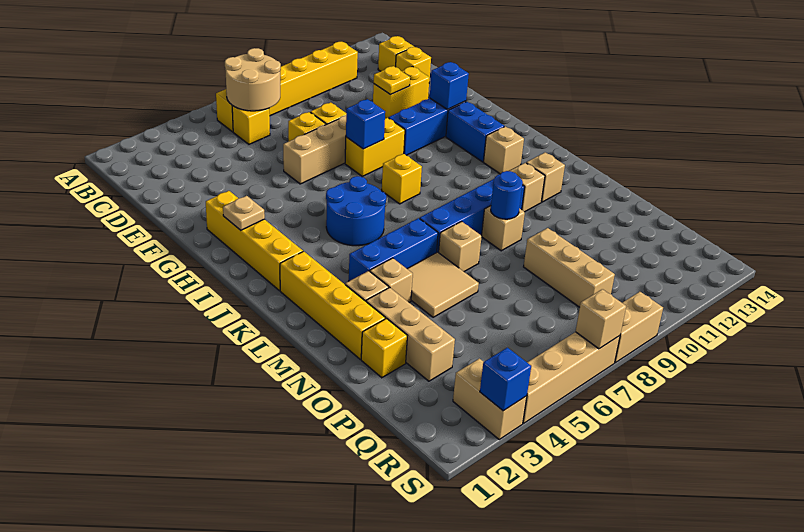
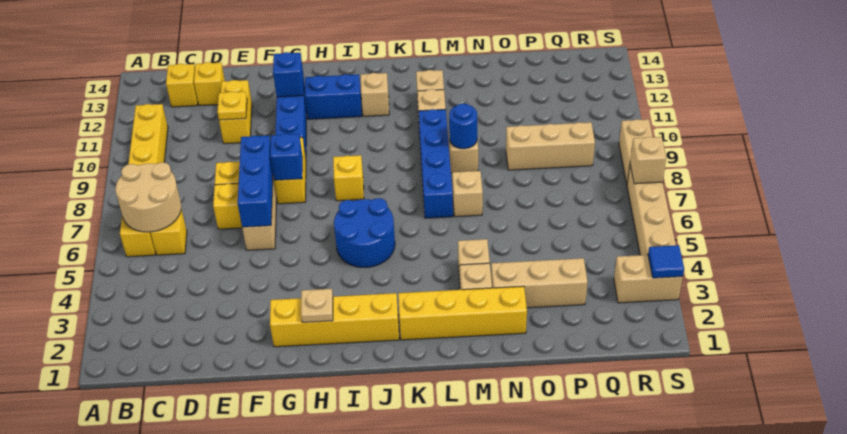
blue 1x3 brick [349,218,438,281] -> blue 1x3 brick moved to [238,136,273,227]
tan 2x2 tile [407,252,479,317] -> none
yellow 1x1 brick [361,319,407,378] -> none
blue 1x1 brick [480,348,531,411] -> blue 1x1 tile [648,245,684,278]

